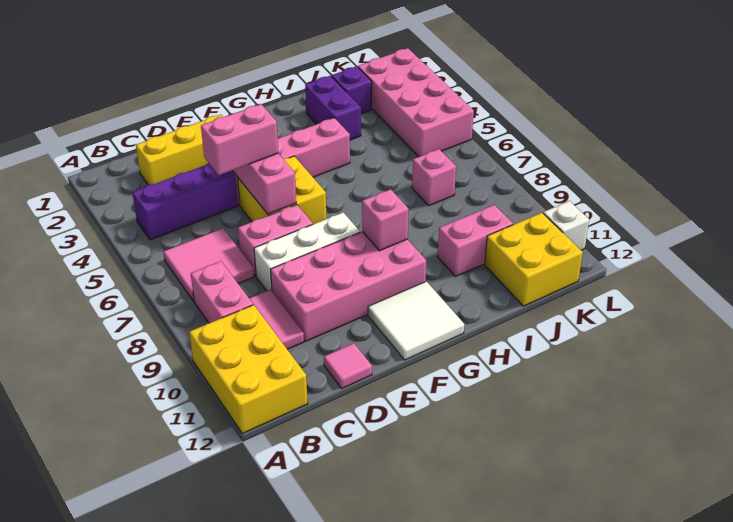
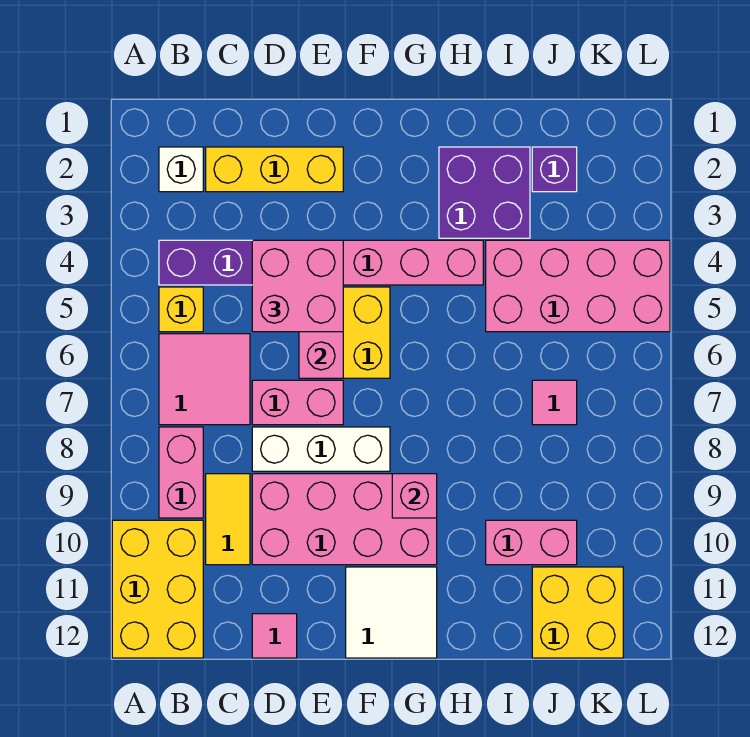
none -> yellow 1x1 brick [159,287,203,332]
pink 1x2 tile [249,290,304,349] -> yellow 1x2 tile [206,474,250,565]
pink 1x2 brick [201,104,278,175] -> pink 2x2 brick [252,240,343,332]
purple 1x2 brick [305,76,361,140] -> purple 2x2 brick [439,147,530,238]
pink 1x1 brick [412,149,456,206] -> pink 1x1 tile [532,380,577,425]
pink 2x4 brick [358,48,474,157] -> pink 2x4 brick turned to [486,240,670,332]
white 1x1 brick [543,201,589,250] -> white 1x1 brick moved to [159,147,203,192]

